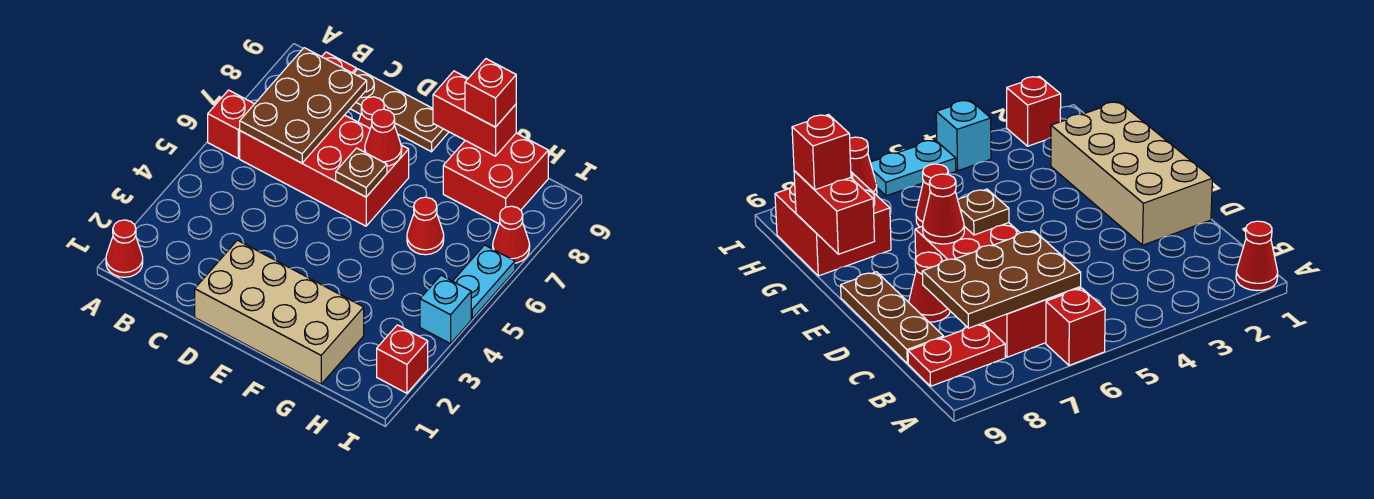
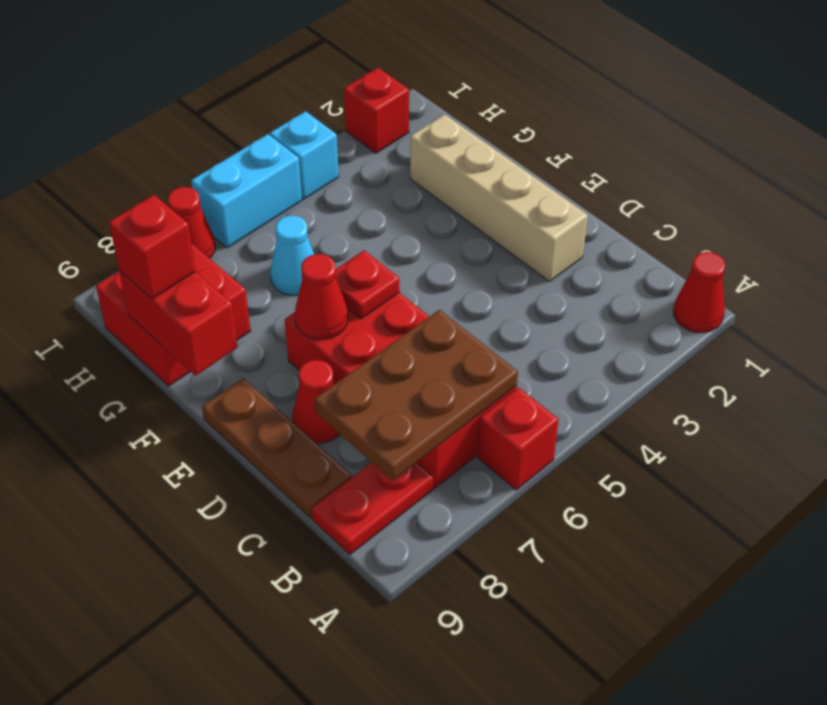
tan 2x4 brick [195,240,364,384] -> tan 1x4 brick [410,114,588,281]
brown 1x1 plate [336,148,387,197] -> red 1x1 plate [335,250,400,319]
red 1x1 cone [407,197,444,255] -> cyan 1x1 cone [270,216,314,295]
cyan 1x2 plate [453,245,515,319] -> cyan 1x2 brick [191,134,302,248]

